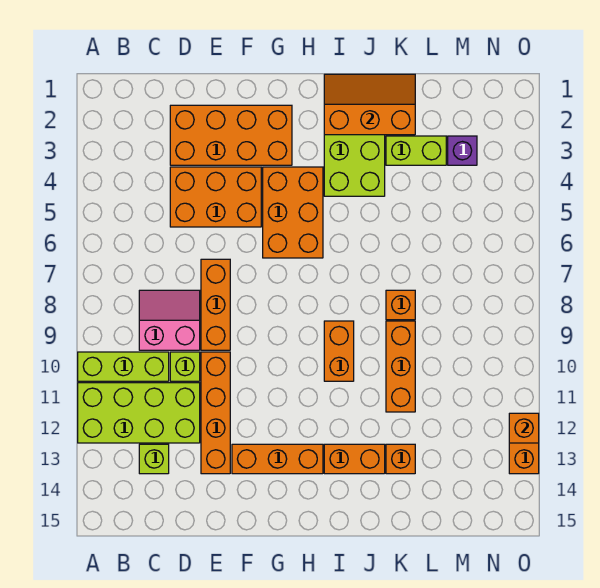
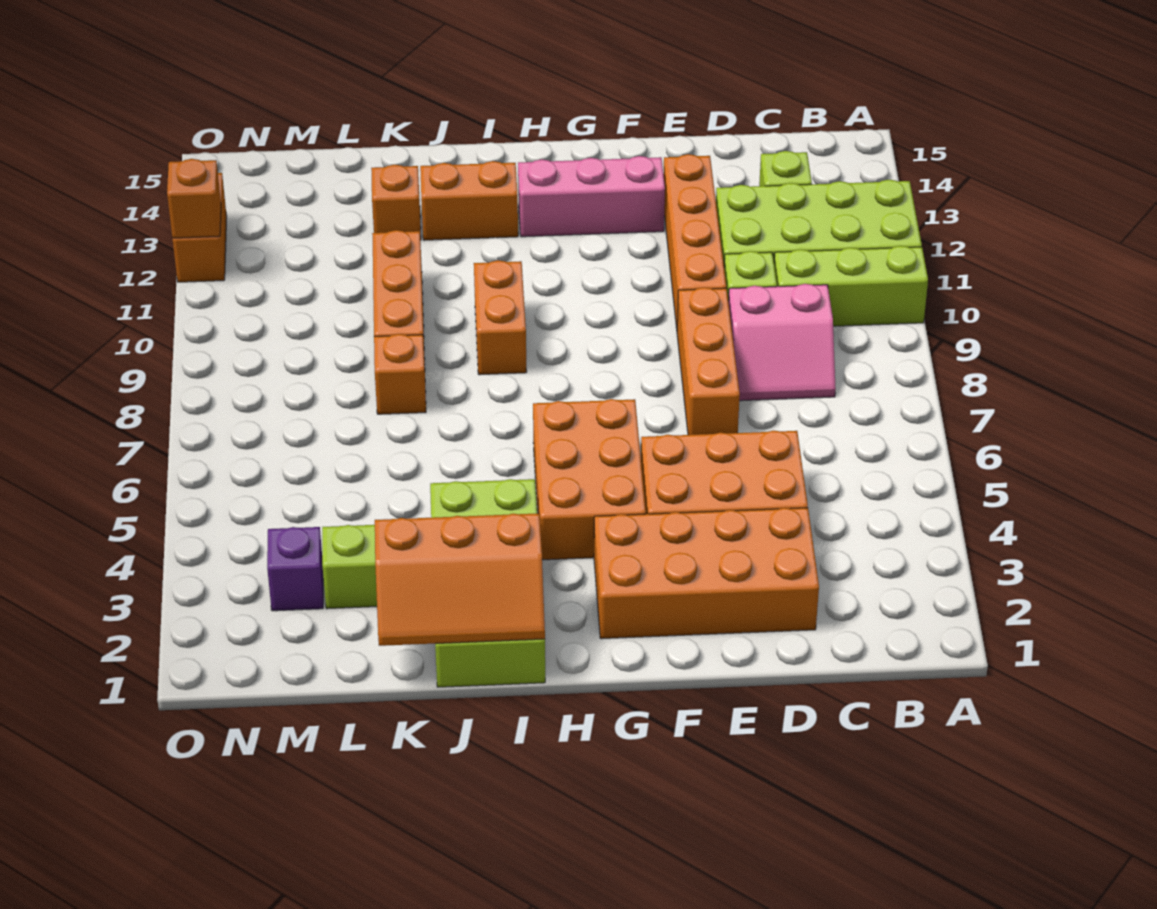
orange 1x3 brick [232,444,323,474] -> pink 1x3 brick [518,156,665,237]

